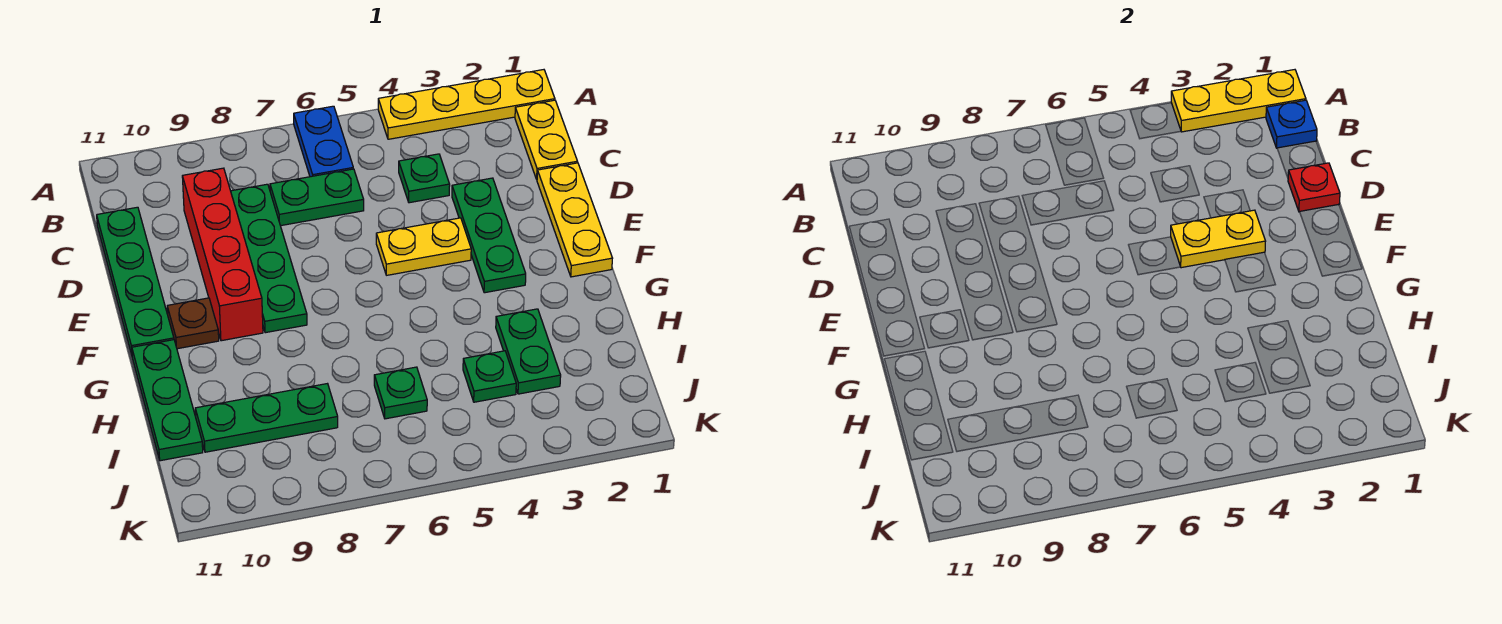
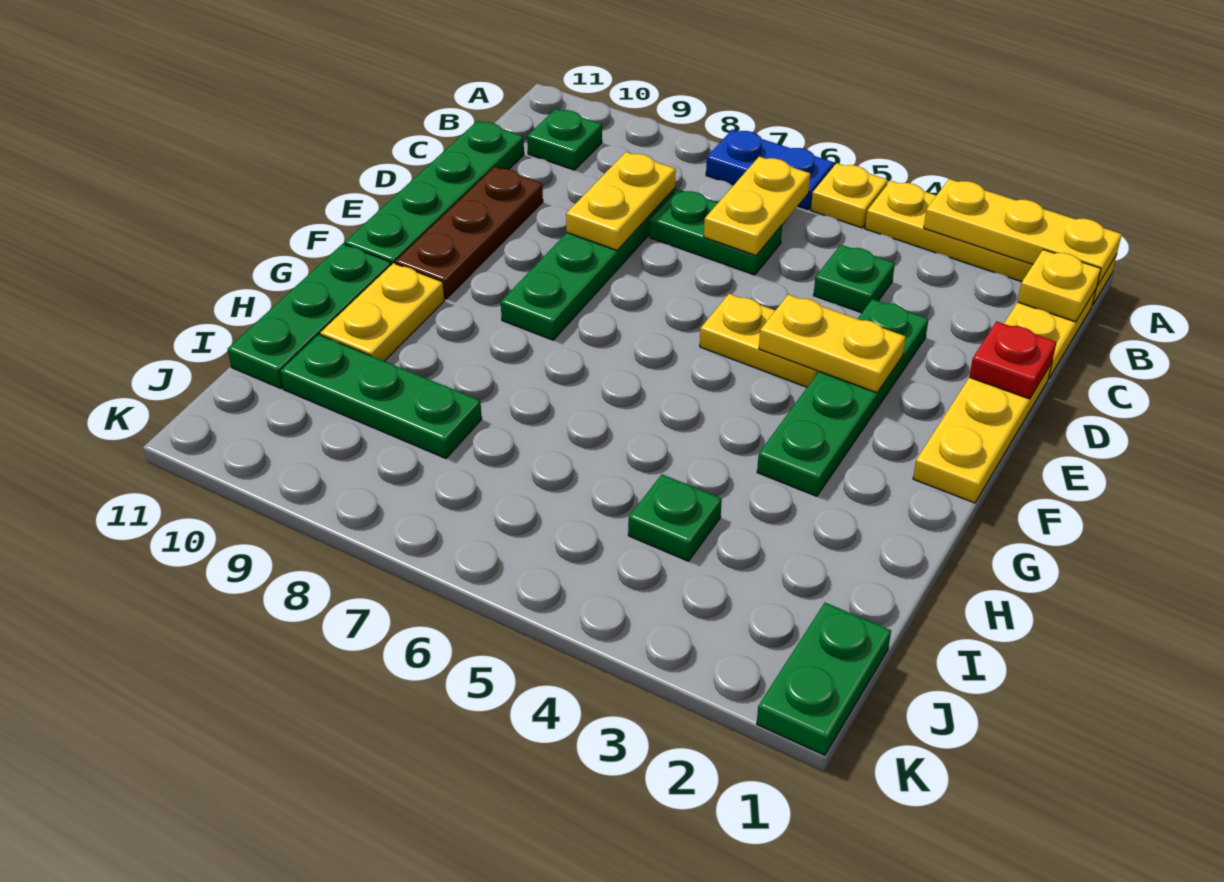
none -> yellow 1x1 plate [811,163,888,228]
blue 1x2 plate [294,106,353,177] -> blue 1x2 plate turned to [706,129,834,210]
blue 1x1 plate [1266,100,1317,148] -> yellow 1x1 plate [1018,250,1101,322]
none -> yellow 1x2 plate [704,156,810,255]
none -> yellow 1x2 plate [566,152,676,250]
red 1x4 brick [182,168,263,341] -> none
green 1x3 plate [452,178,526,293] -> green 1x4 plate [757,299,929,496]
brown 1x1 plate [167,298,219,349] -> brown 1x3 plate [395,167,543,299]
none -> yellow 1x2 plate [320,263,445,361]
green 1x2 plate [496,309,561,394] -> green 1x2 plate moved to [757,603,891,755]
green 1x1 plate [374,367,427,419] -> green 1x1 plate moved to [527,109,602,170]

